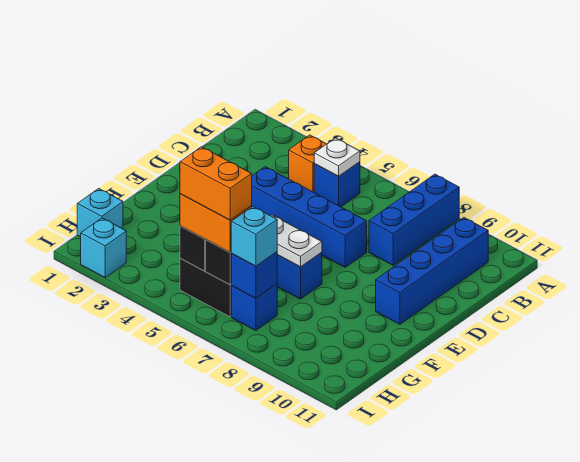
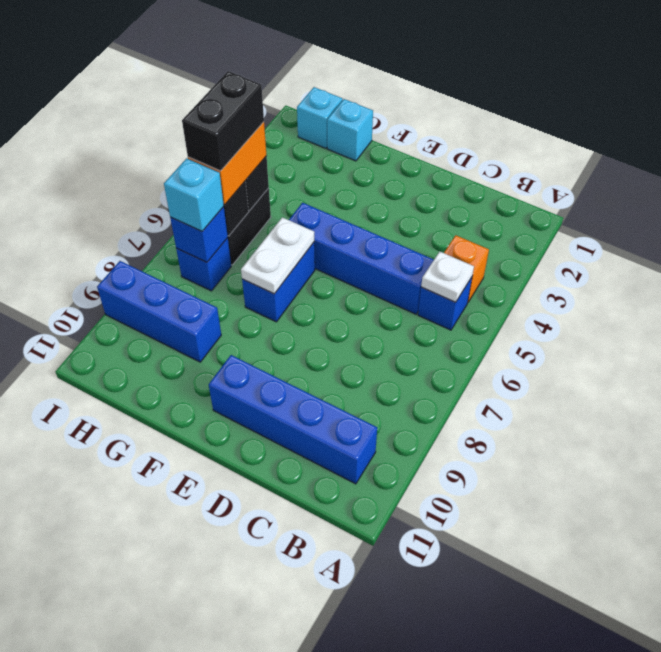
blue 1x3 brick [369,174,459,265] -> blue 1x3 brick moved to [97,261,221,362]
blue 1x4 brick [251,167,367,267] -> blue 1x4 brick turned to [289,203,434,314]
orange 1x2 brick [180,147,252,220] -> black 1x2 brick [182,71,264,171]
cyan 1x1 brick [81,218,126,278] -> cyan 1x1 brick moved to [327,99,373,161]

